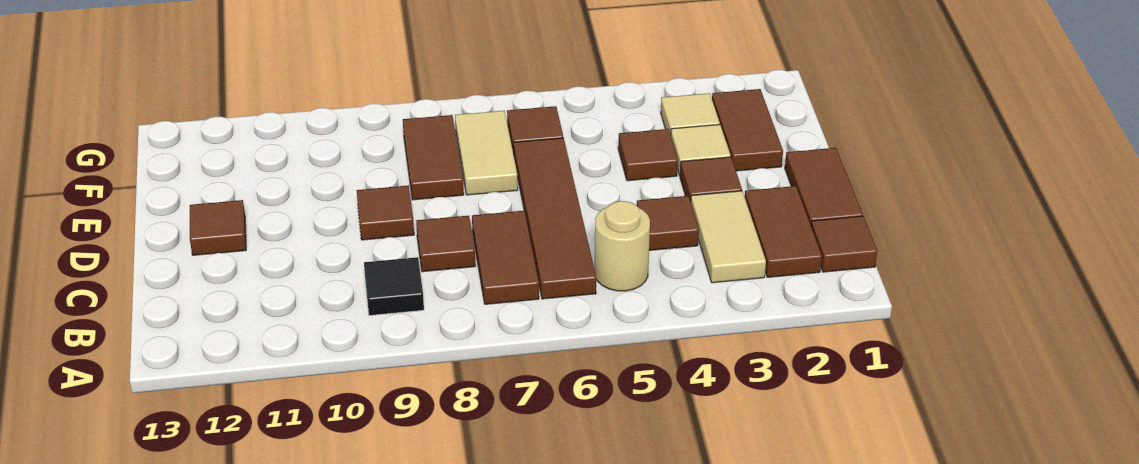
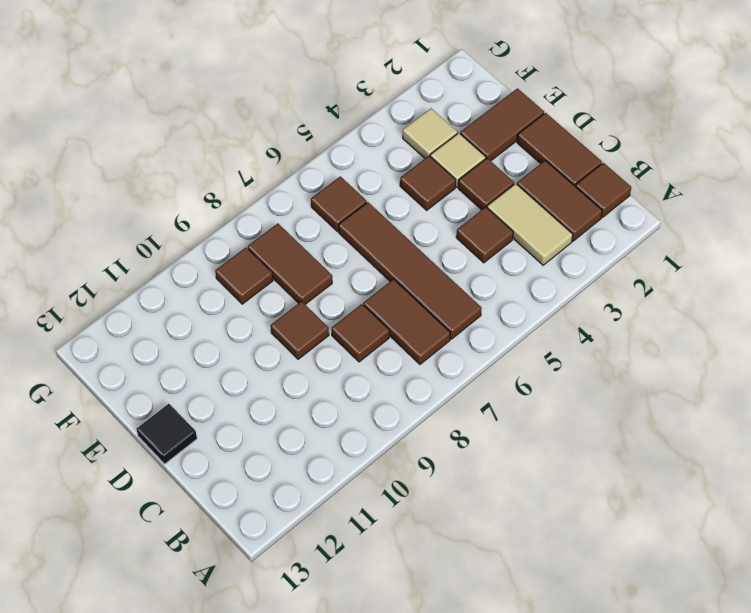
tan 1x1 round brick [595,201,650,291] -> none
black 1x1 tile [364,257,424,315] -> black 1x1 tile moved to [137,404,197,464]
brown 1x1 tile [190,200,246,255] -> brown 1x1 tile moved to [215,248,273,304]
brown 1x2 tile [712,89,783,171] -> brown 1x2 tile turned to [460,88,544,161]
tan 1x2 tile [455,111,518,195] -> none

